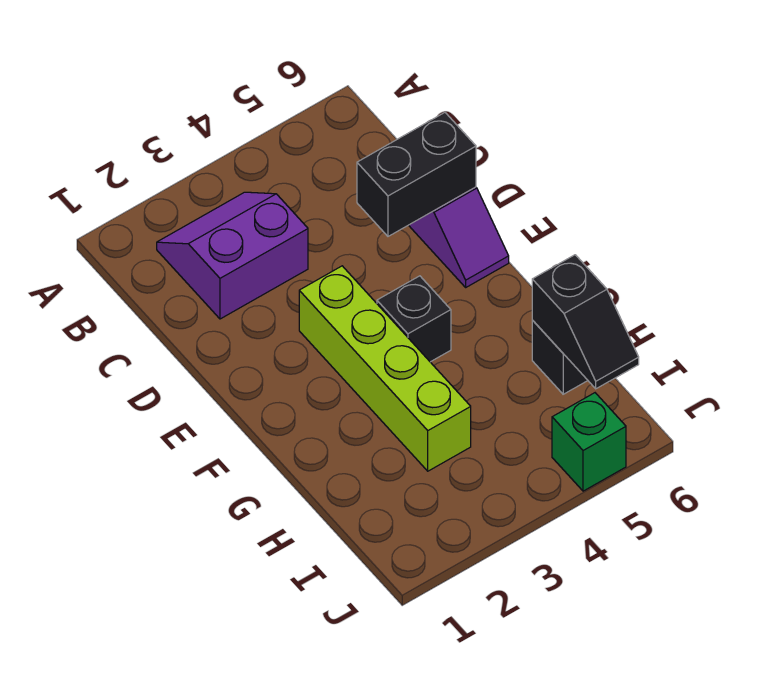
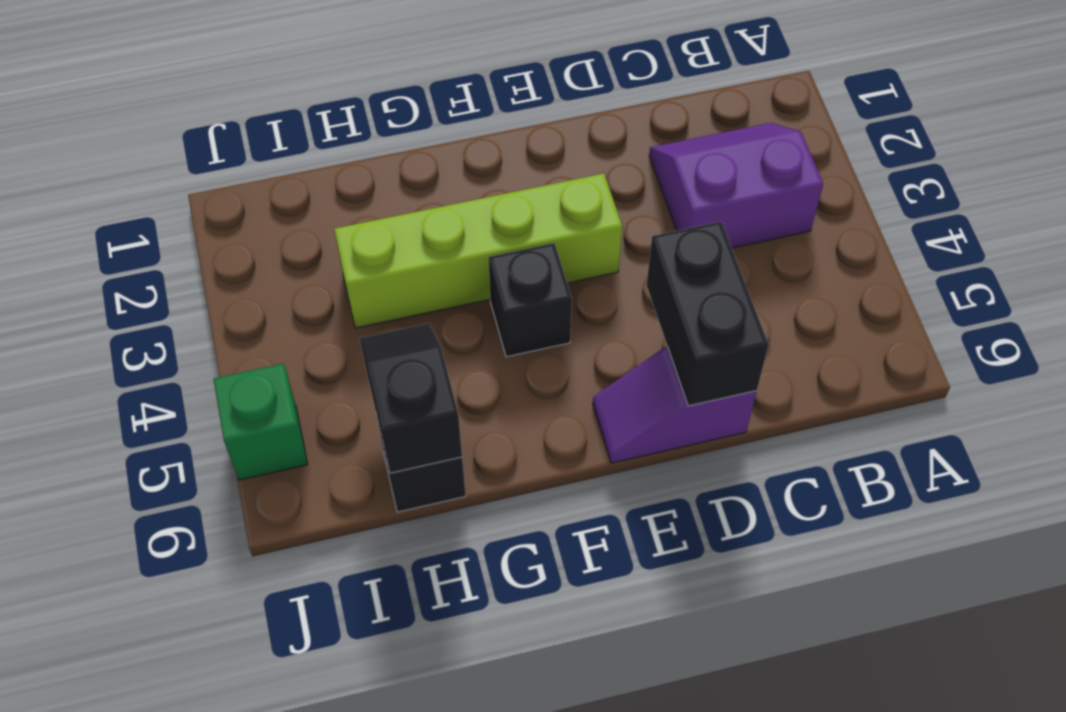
purple 2x2 slope [157,192,308,319] -> purple 2x2 slope turned to [649,123,823,248]
black 1x2 slope [532,255,639,389] -> black 1x2 slope turned to [359,323,462,473]

